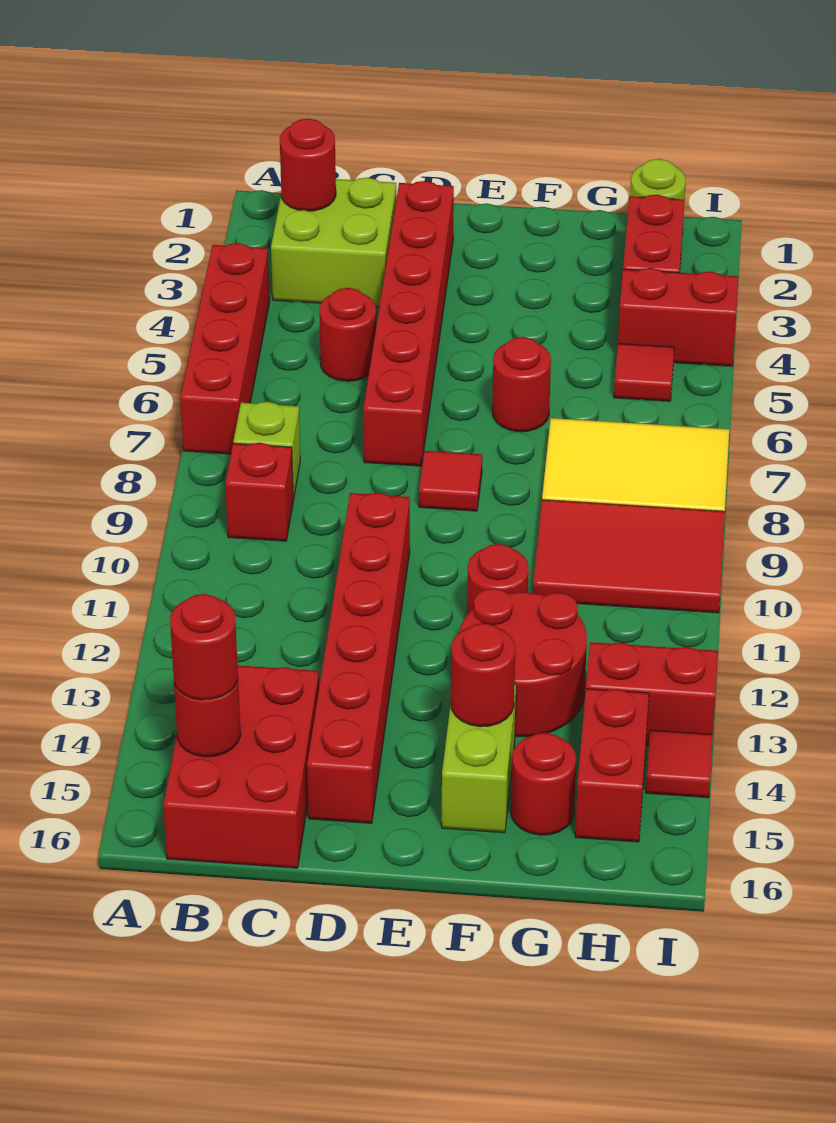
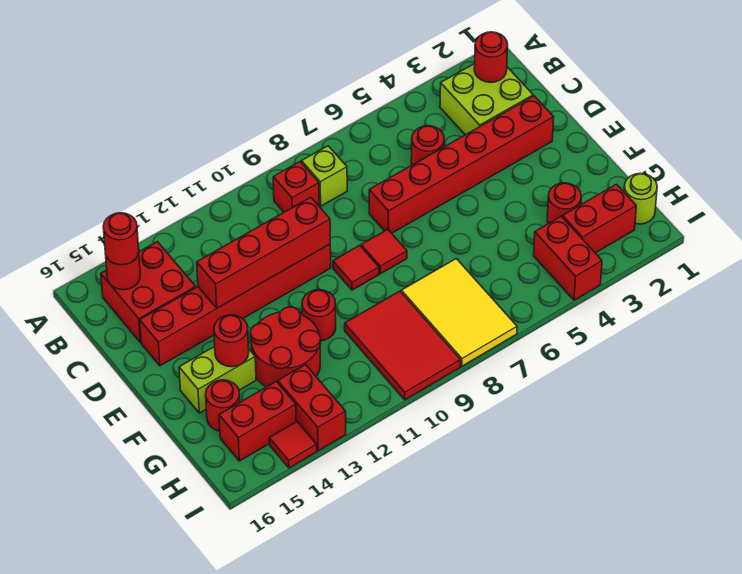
red 1x4 brick [180,243,270,454] -> red 1x4 brick moved to [197,197,330,308]
red 2x3 brick [163,665,319,868] -> red 2x2 brick [101,242,196,342]
red 1x1 round brick [492,337,551,432] -> red 1x1 round brick moved to [547,183,581,224]
red 1x1 tile [614,344,674,401] -> red 1x1 tile moved to [333,245,379,290]

